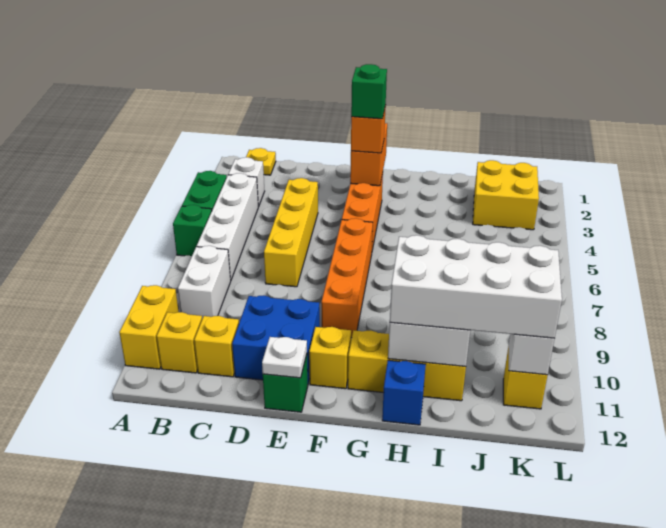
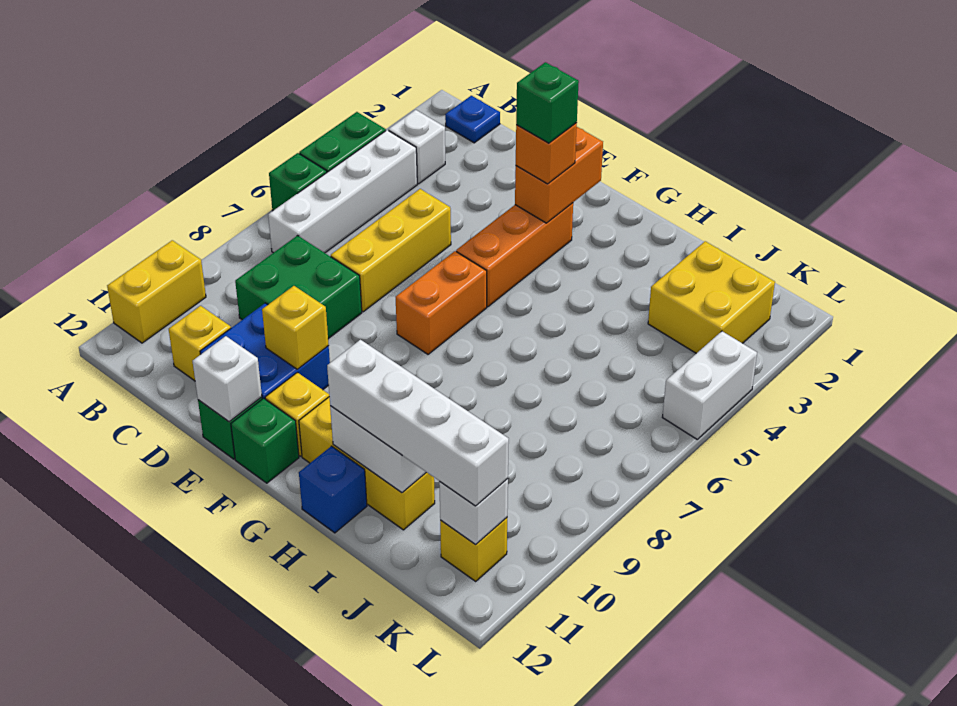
yellow 1x1 plate [246,148,276,175] -> blue 1x1 plate [445,96,500,143]
white 1x2 brick [178,246,231,319] -> white 1x2 brick moved to [662,331,757,439]
yellow 1x1 brick [157,312,202,373] -> yellow 1x1 brick moved to [262,286,329,369]
none -> green 2x2 brick [235,235,362,339]
yellow 1x4 brick [264,178,318,287] -> yellow 1x3 brick [331,189,451,312]
white 1x1 plate [262,337,307,378] -> white 1x1 brick [193,336,262,422]
orange 1x4 brick [321,218,373,338] -> orange 1x2 brick [396,251,487,354]
none -> green 1x1 brick [231,398,299,483]
white 2x4 brick [390,235,562,338] -> white 1x4 brick [327,340,509,506]

